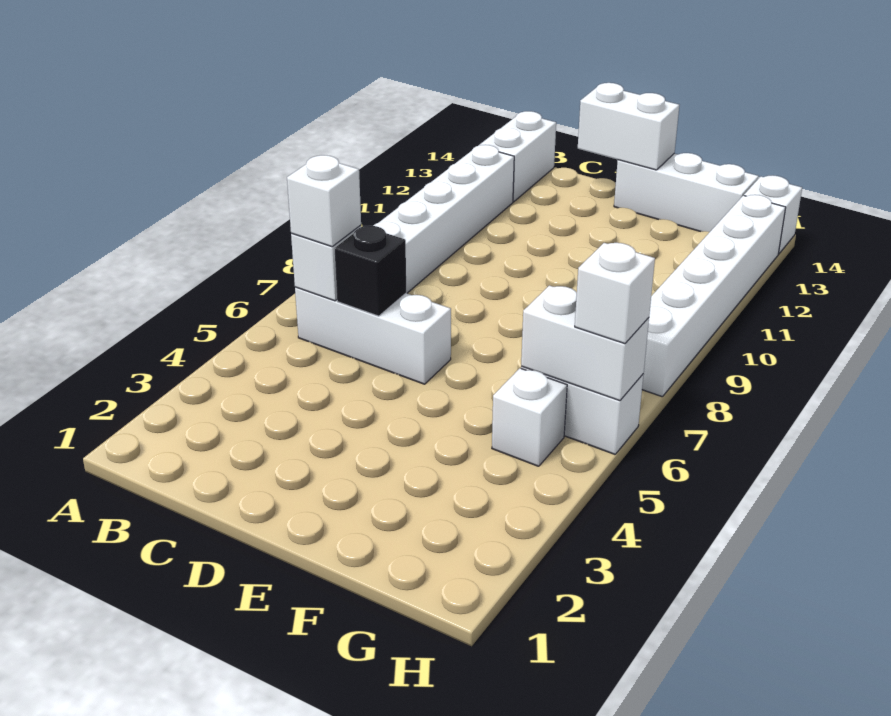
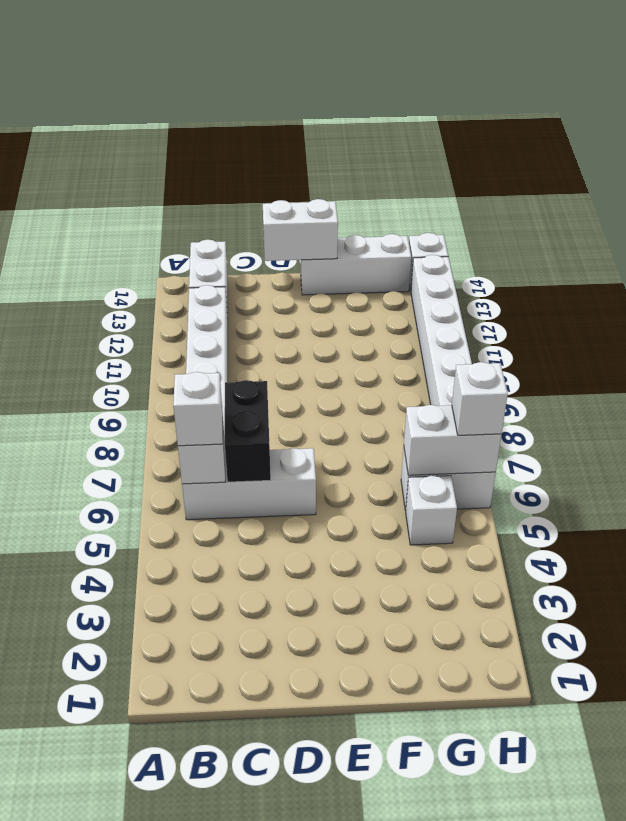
black 1x1 brick [335,226,406,316] -> black 1x2 brick [225,380,271,482]

